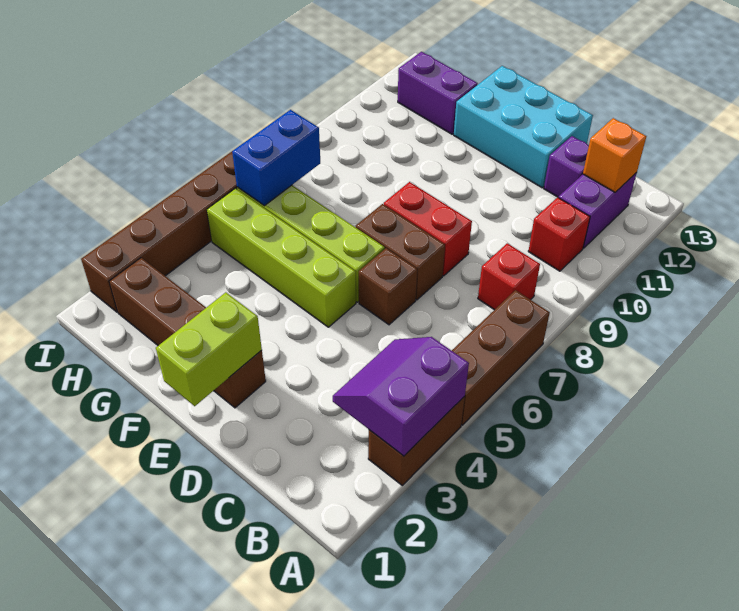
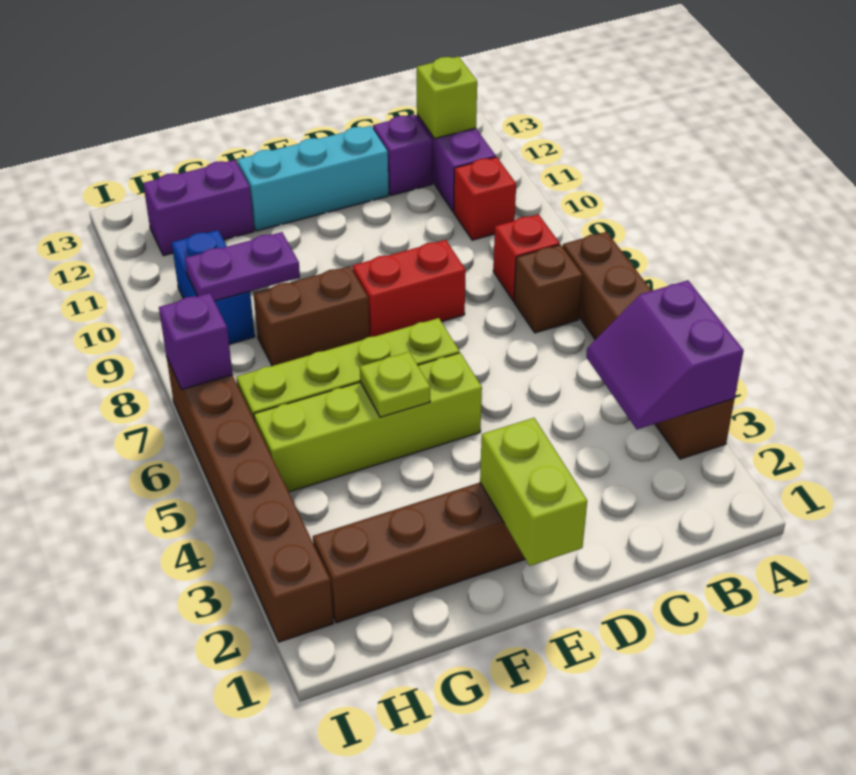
orange 1x1 brick [583,118,646,192] -> lime 1x1 brick [417,56,477,139]
brown 1x1 brick [359,248,417,325] -> brown 1x1 brick moved to [514,245,583,333]
brown 1x2 brick [356,204,445,300] -> brown 1x2 brick moved to [253,266,370,366]
cyan 2x3 brick [454,66,593,188] -> cyan 1x3 brick [237,126,389,231]
none -> lime 1x1 plate [360,352,430,417]
none -> purple 1x2 plate [185,232,300,301]
blue 1x2 brick [232,110,320,206] -> blue 1x2 brick moved to [172,230,255,344]
none -> purple 1x1 brick [159,293,233,389]

